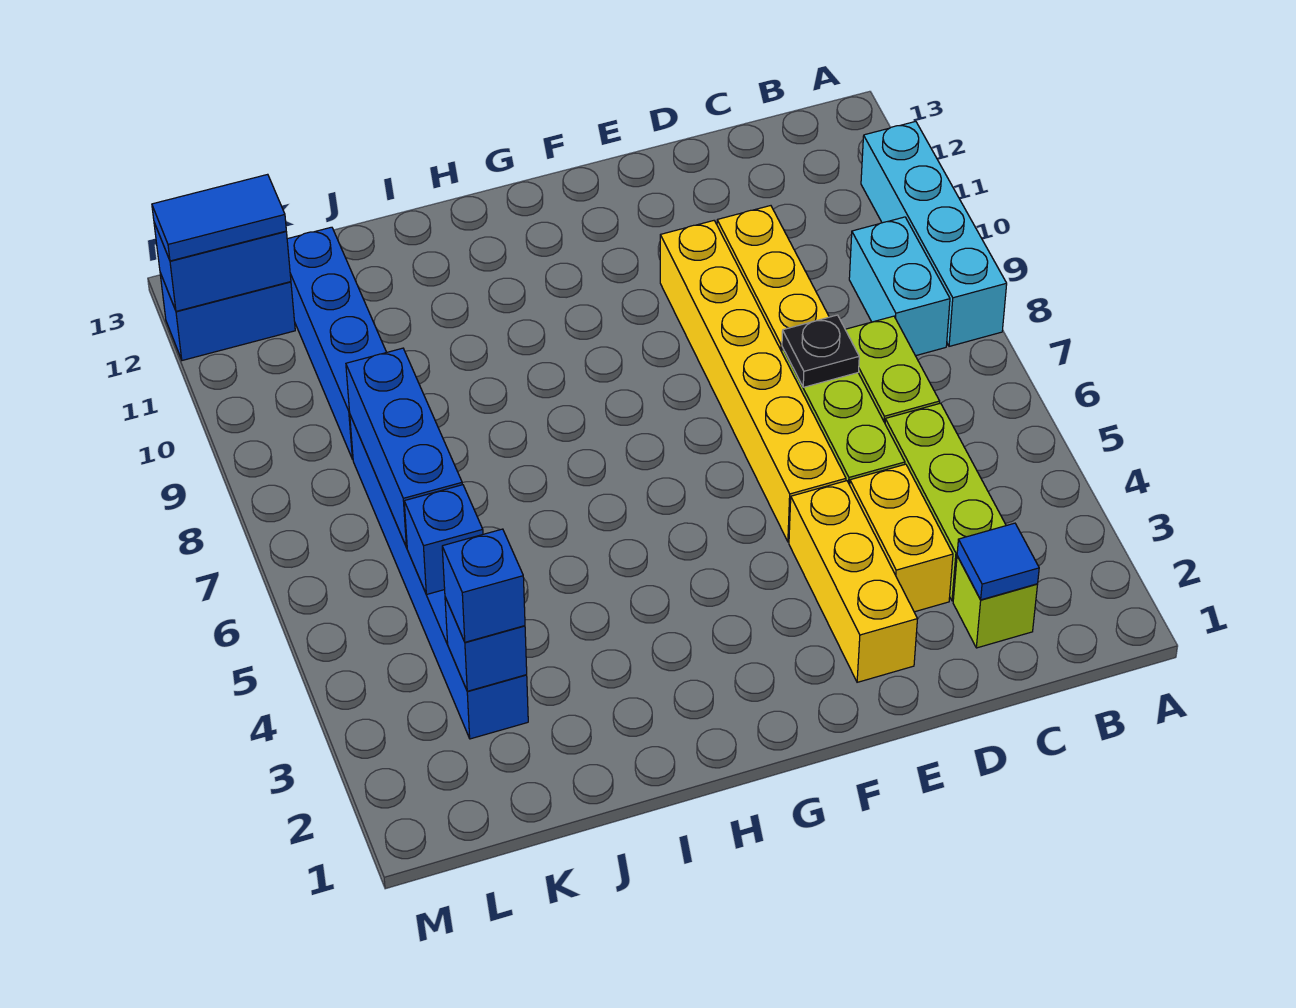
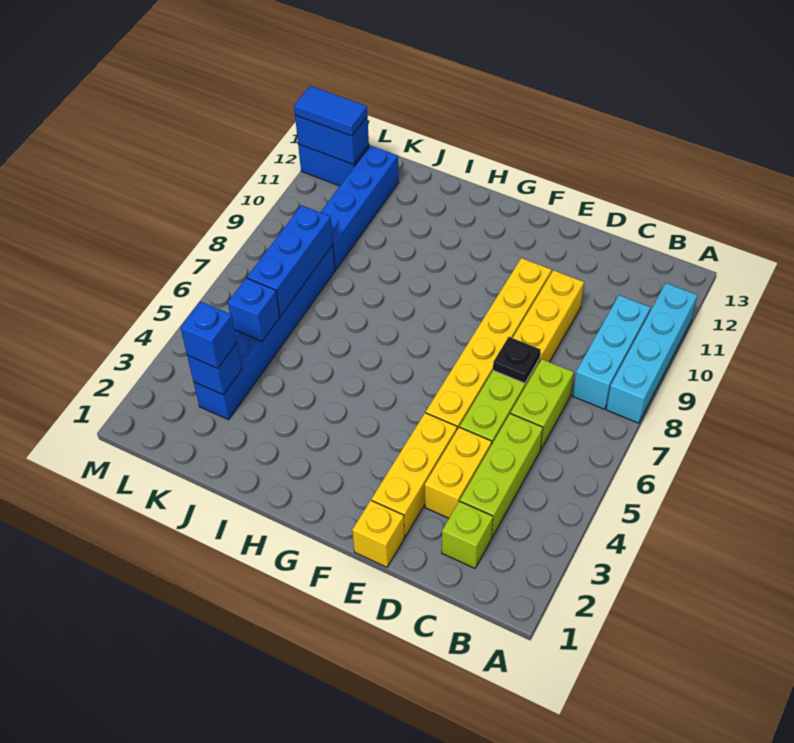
cyan 1x2 brick [849,217,950,356] -> cyan 1x3 brick [573,295,650,409]
blue 1x1 tile [957,523,1039,600] -> none
none -> yellow 1x1 brick [352,500,405,567]

